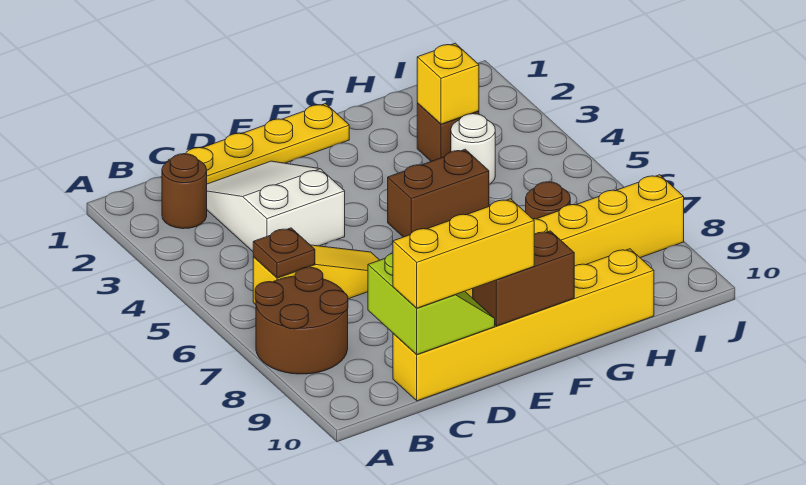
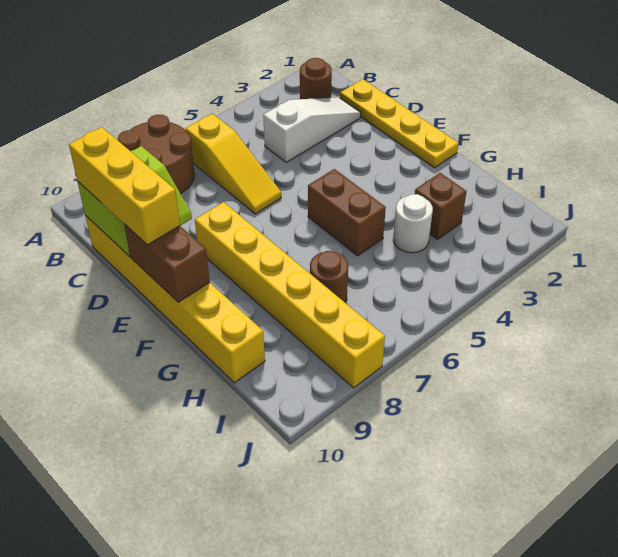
brown 1x1 plate [253,228,315,278] -> none
white 2x3 slope [207,161,345,251] -> white 1x3 slope [263,97,361,162]
yellow 1x1 brick [417,43,479,124] -> none

